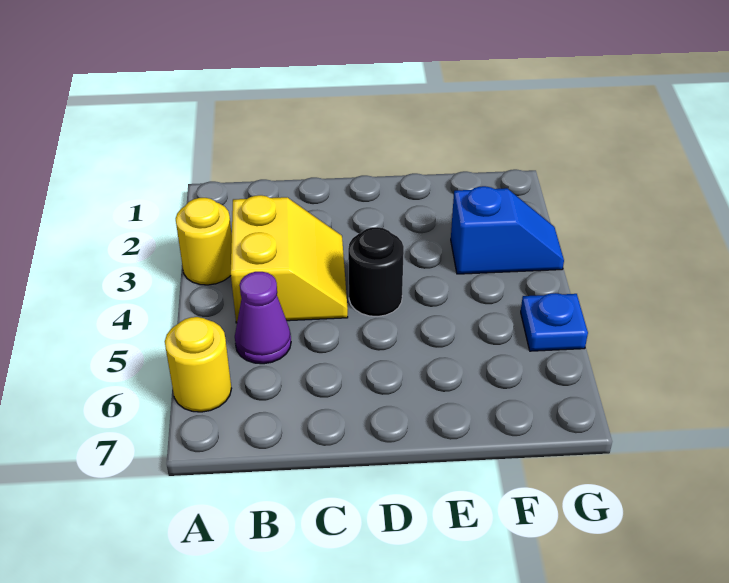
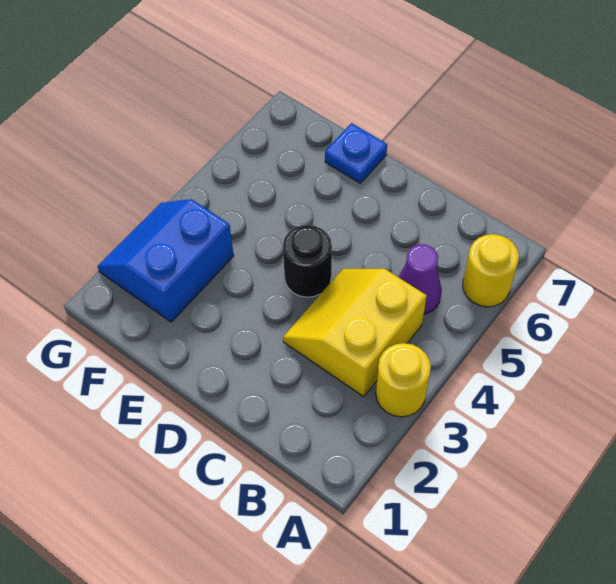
blue 1x2 slope [451,186,564,274] -> blue 2x2 slope [97,199,234,322]
blue 1x1 plate [521,293,588,351] -> blue 1x1 plate moved to [325,123,387,183]

